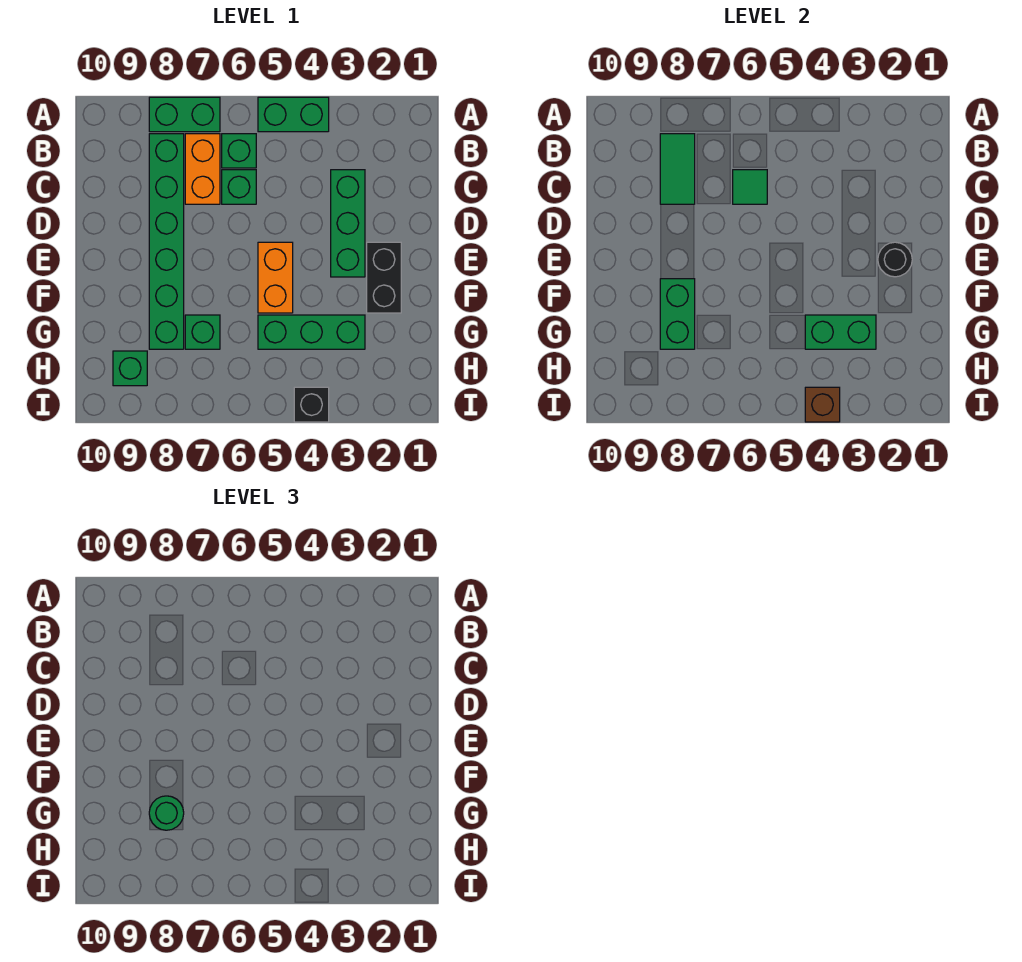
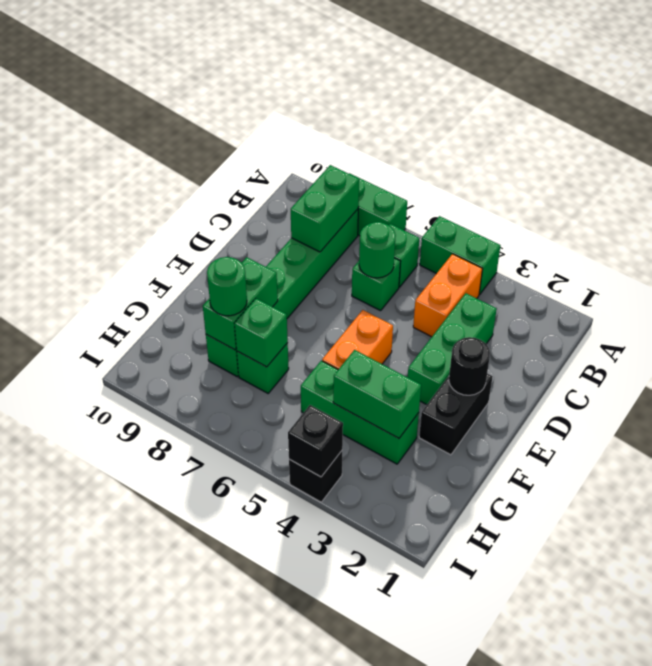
orange 1x2 brick [185,134,220,204] -> orange 1x2 brick moved to [413,254,482,337]
green 1x2 tile [660,134,695,204] -> green 1x2 brick [291,165,359,252]
green 1x1 tile [733,170,767,204] -> green 1x1 round brick [359,222,396,278]
green 1x1 brick [113,351,147,386] -> green 1x1 brick moved to [235,299,288,367]
brown 1x1 brick [805,387,840,422] -> black 1x1 brick [288,405,343,477]

